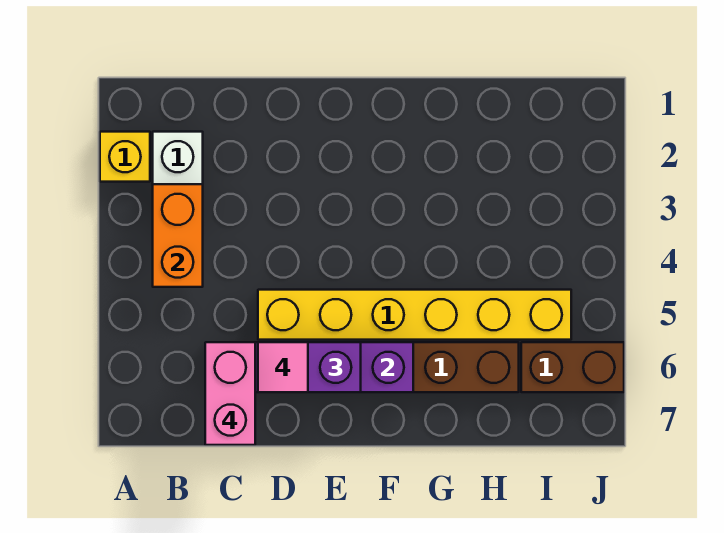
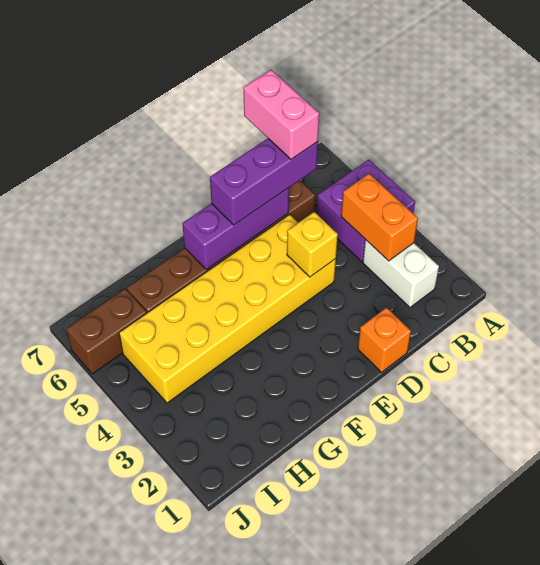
yellow 1x1 brick [100,132,150,182] -> yellow 1x1 brick moved to [287,212,338,277]
none -> purple 2x2 brick [317,160,415,262]
none -> orange 1x1 brick [358,308,411,372]
yellow 1x6 brick [258,290,571,340] -> yellow 2x6 brick [119,215,336,403]
pink 1x1 tile [258,342,308,392] -> none

